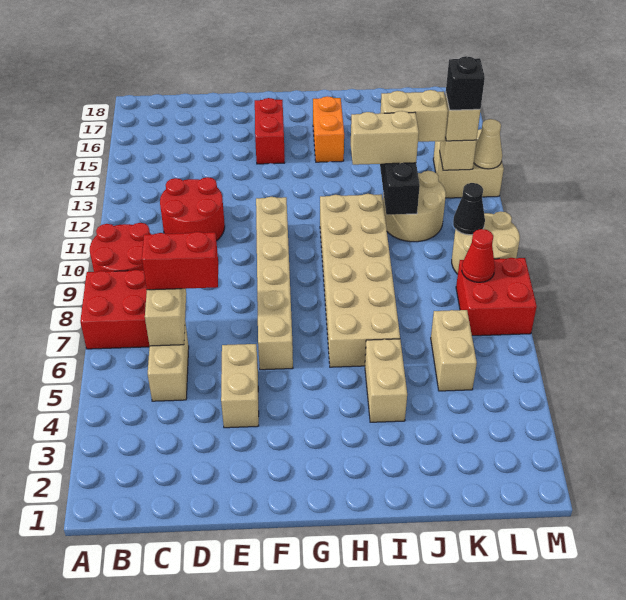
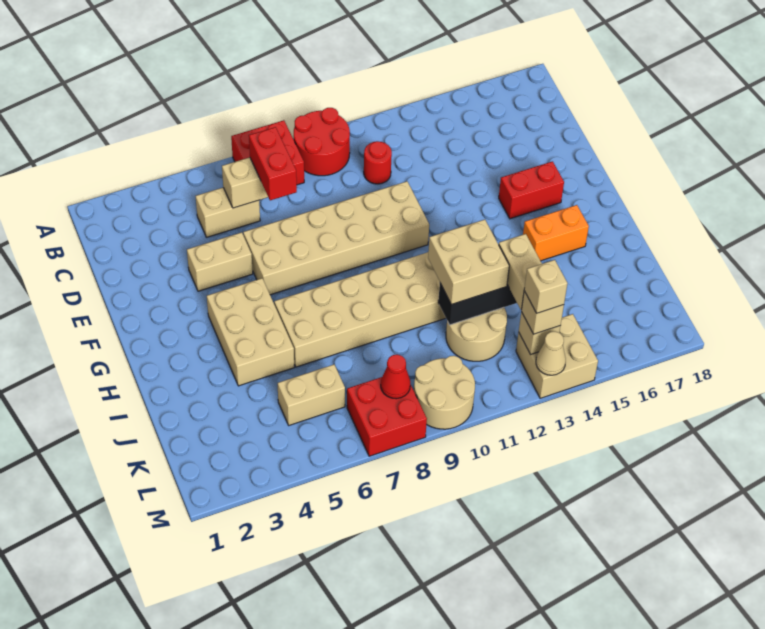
red 2x2 round brick [160,177,225,241] -> red 1x1 round brick [364,141,392,184]
tan 1x6 brick [256,197,293,370] -> tan 2x6 brick [243,181,429,295]
tan 1x2 brick [365,339,407,422] -> tan 2x3 brick [207,278,294,386]
tan 1x2 brick [351,111,419,165] -> tan 2x2 brick [428,220,509,304]
black 1x1 cone [453,183,485,235] -> none
black 1x1 brick [446,56,485,110] -> tan 1x1 brick [524,260,568,313]

